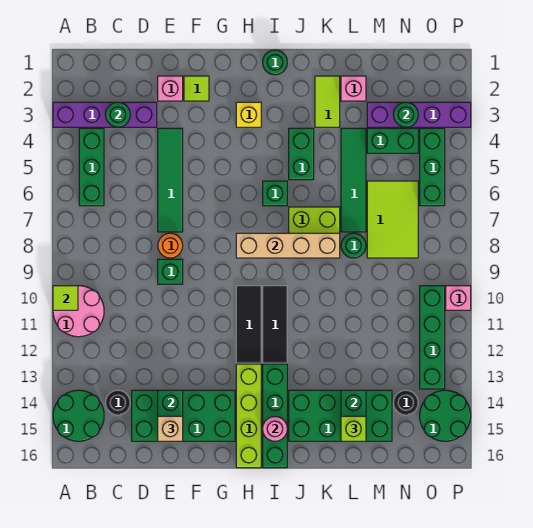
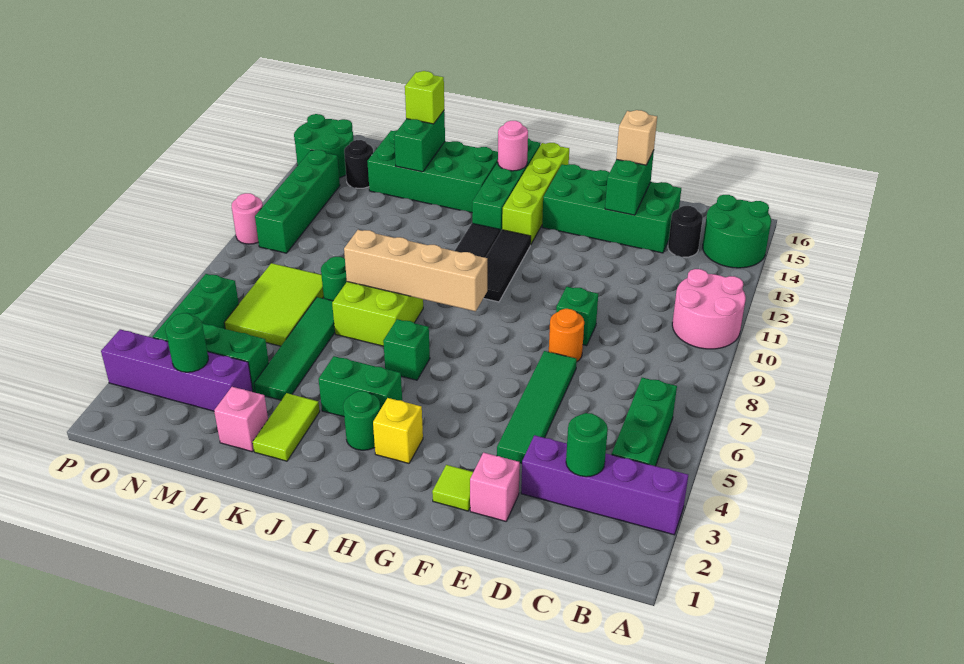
lime 1x1 tile [53,286,78,310] -> none
green 1x1 round brick [263,50,287,75] -> green 1x1 round brick moved to [343,391,380,450]
green 1x2 brick [289,128,314,180] -> green 1x2 brick turned to [319,356,402,417]
pink 1x1 brick [446,286,471,310] -> pink 1x1 round brick [232,193,263,244]

